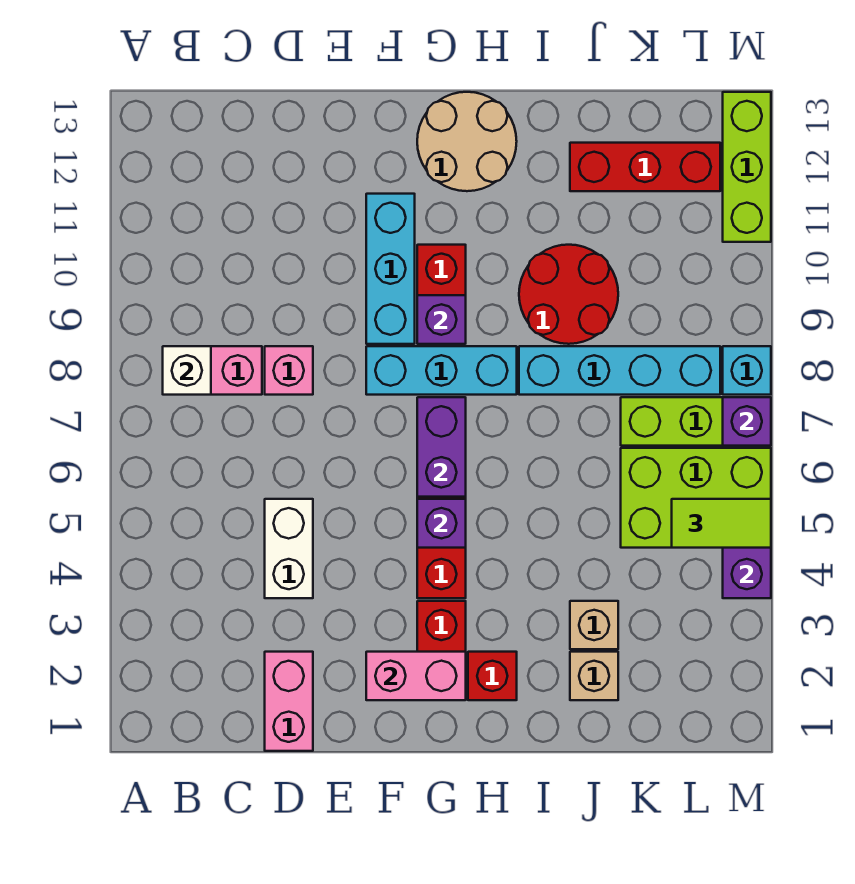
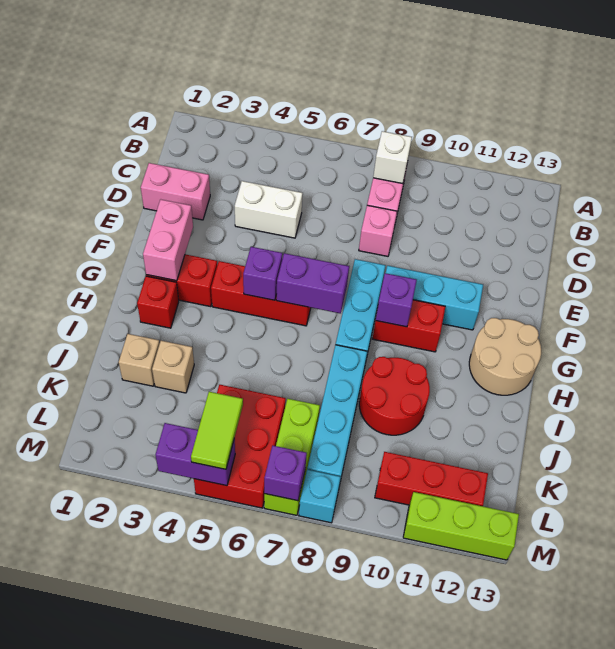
red 1x3 brick [570,143,720,191] -> red 1x3 brick turned to [375,452,488,506]
lime 2x3 brick [621,448,771,548] -> red 2x3 brick [194,385,286,508]

